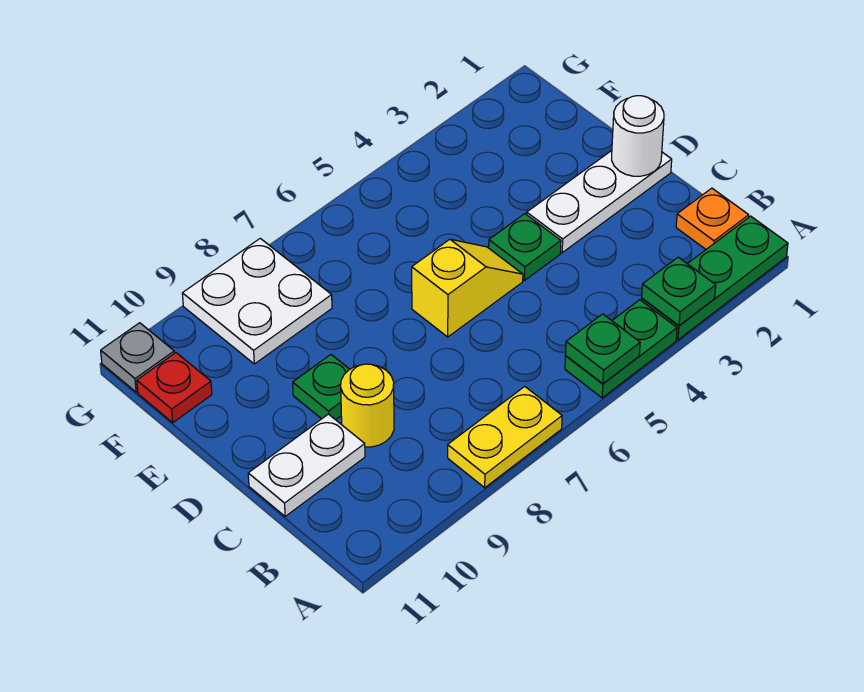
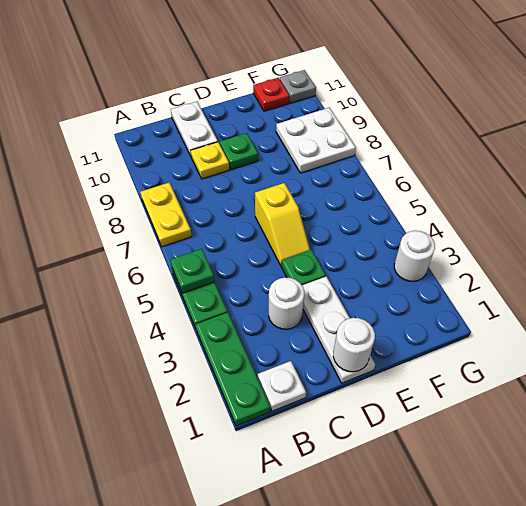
green 1x1 plate [642,257,716,326] -> none
orange 1x1 plate [676,188,749,249] -> white 1x1 plate [258,361,306,411]
none -> white 1x1 round brick [269,277,304,329]
yellow 1x1 round brick [341,364,394,447] -> yellow 1x1 plate [191,142,229,179]
none -> white 1x1 round brick [394,231,435,281]

